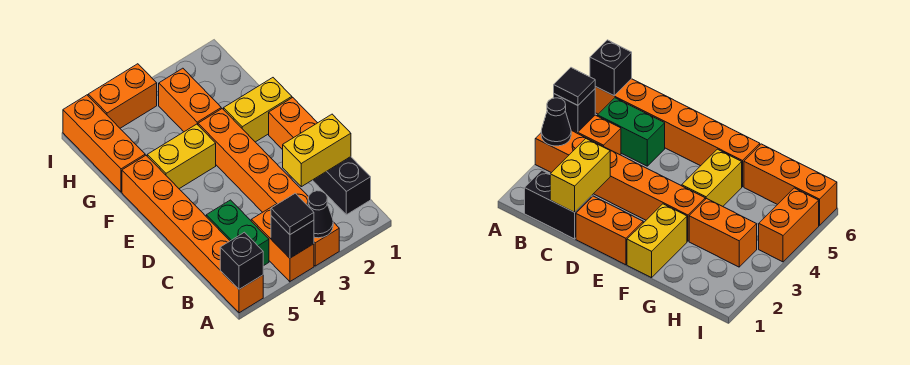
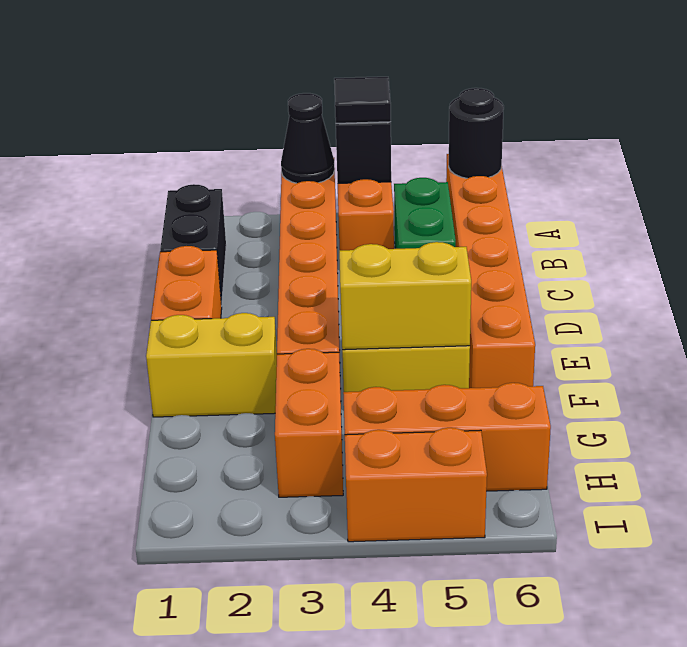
black 1x1 brick [220,232,263,289] -> black 1x1 round brick [449,88,504,178]
yellow 1x2 brick [283,114,351,187] -> yellow 1x2 brick moved to [339,242,471,350]
orange 1x3 brick [63,95,145,192] -> orange 1x3 brick turned to [343,383,551,491]

